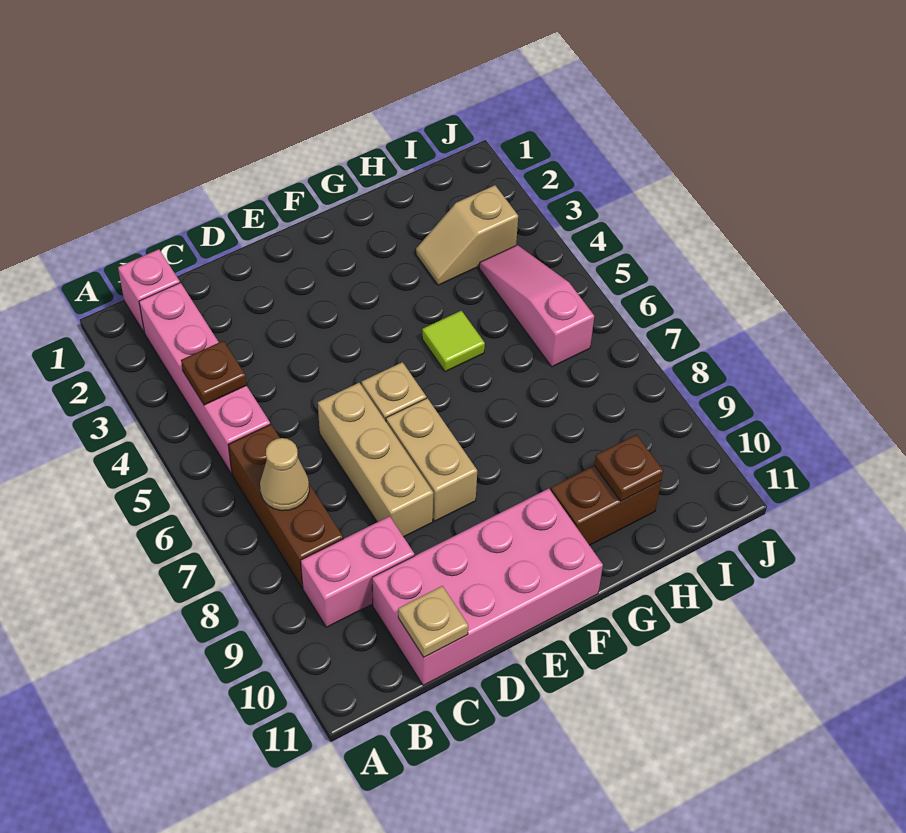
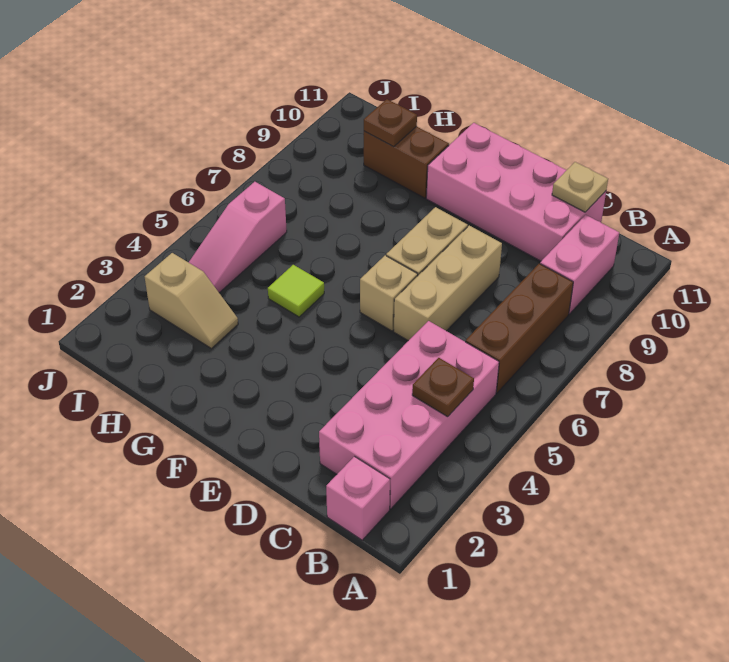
pink 1x4 brick [139,283,270,473] -> pink 2x4 brick [319,321,499,509]
tan 1x1 cone [260,438,309,511] -> none
pink 1x2 brick [301,516,414,627] -> pink 1x2 brick turned to [540,215,619,314]

